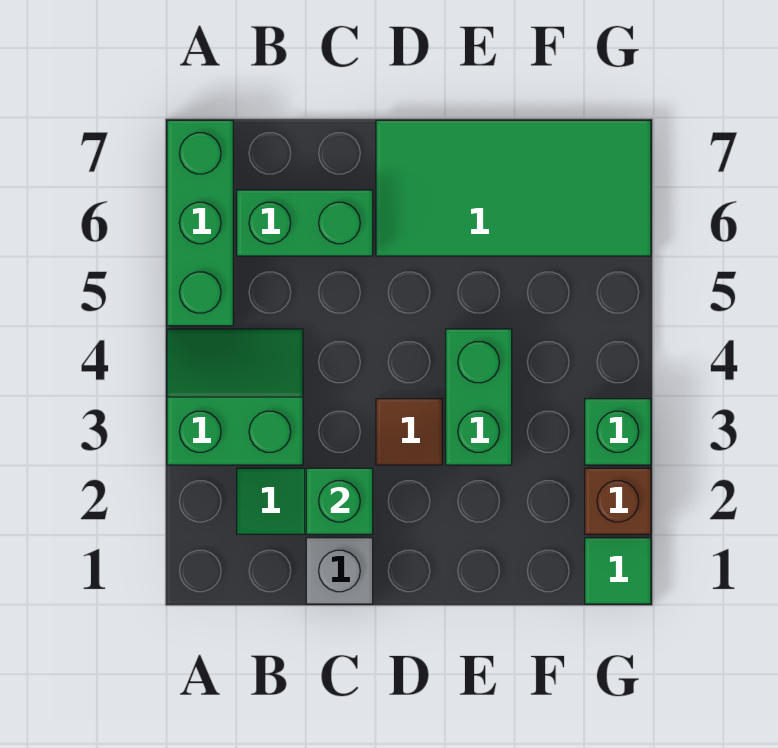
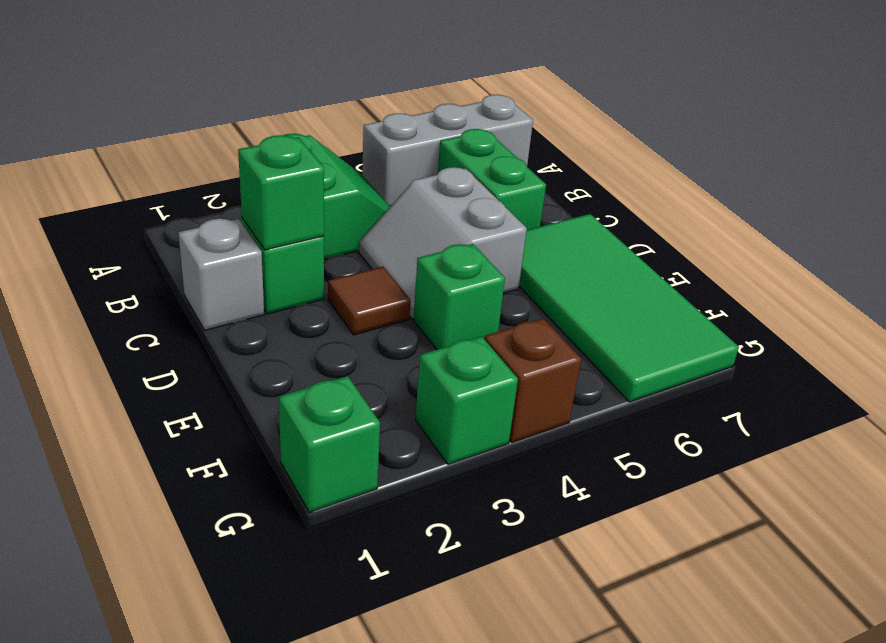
green 1x3 brick [167,120,233,326] -> grey 1x3 brick [362,95,533,206]
none -> grey 2x2 slope [359,167,527,319]
green 1x2 brick [446,329,512,465] -> green 1x1 brick [413,244,505,350]
green 1x1 tile [585,538,651,604] -> green 1x1 brick [279,376,380,512]
brown 1x1 brick [585,468,651,534] -> brown 1x1 brick moved to [484,318,581,442]

